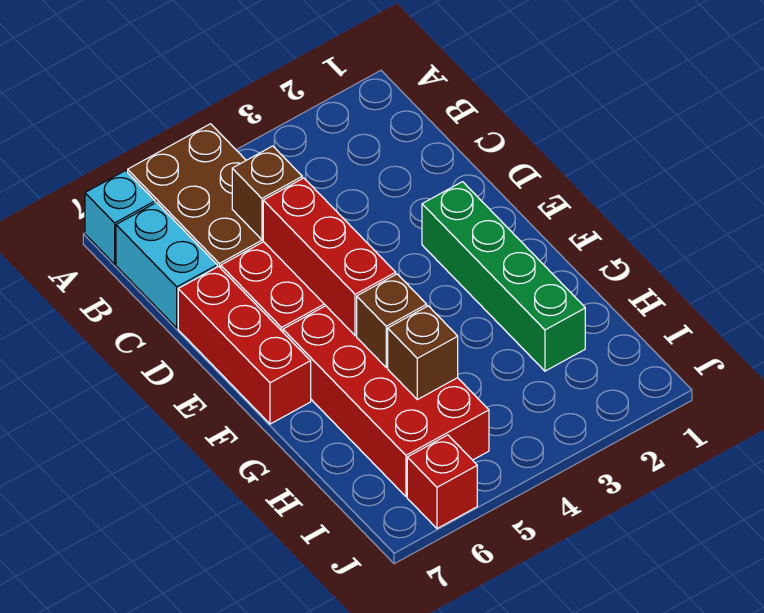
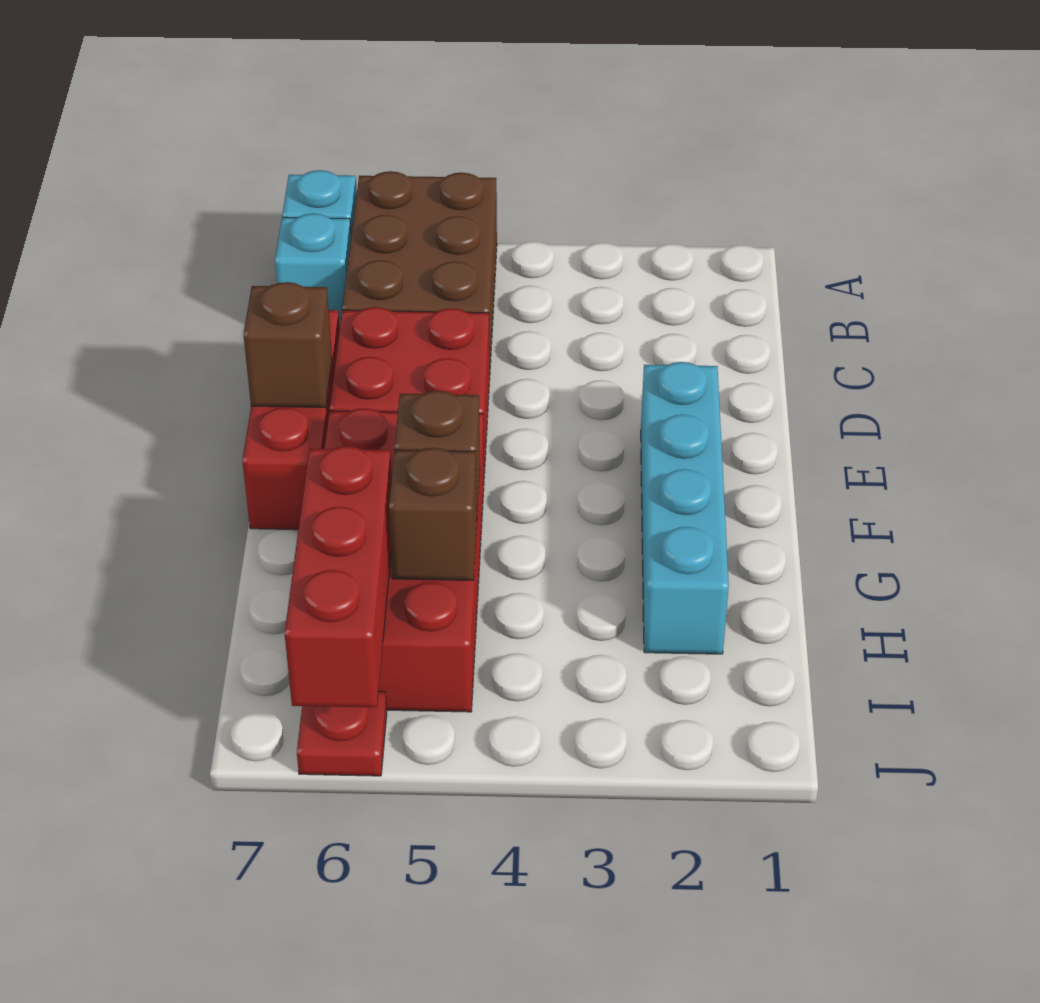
cyan 1x2 brick [116,203,217,328] -> cyan 1x1 brick [275,213,351,326]
brown 1x1 brick [232,146,302,240] -> brown 1x1 brick moved to [243,282,332,407]
red 1x3 brick [263,178,396,336] -> red 1x3 brick moved to [285,446,392,708]
green 1x4 brick [422,182,585,371] -> cyan 1x4 brick [641,362,729,654]
red 1x1 brick [407,435,477,529] -> red 1x1 plate [297,691,387,776]

